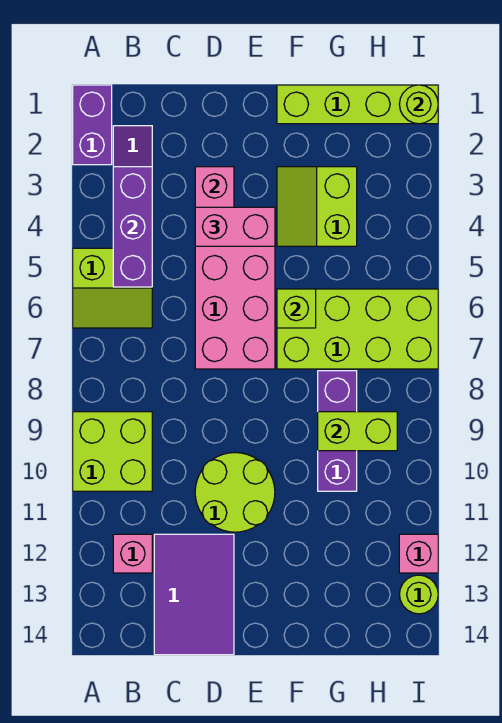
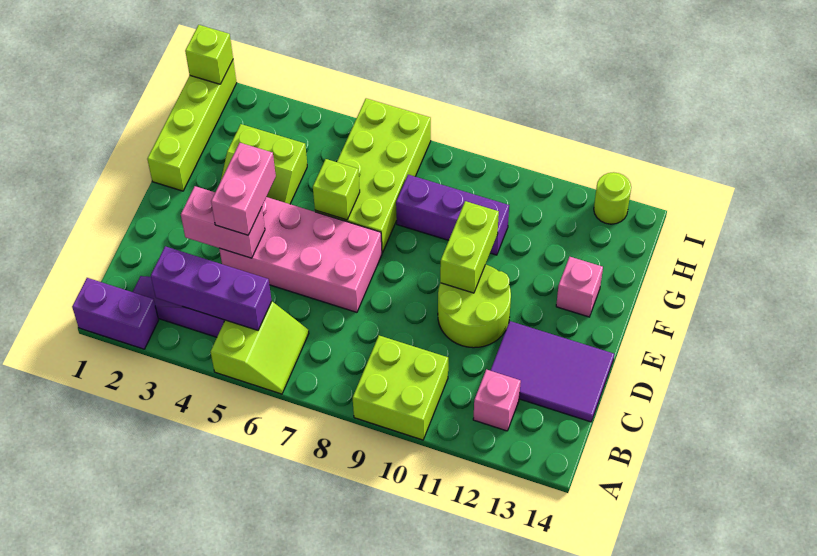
lime 1x2 brick [318,412,397,451] -> lime 1x2 brick moved to [440,201,499,293]
lime 1x1 round brick [399,85,438,124] -> lime 1x1 brick [185,25,233,84]
pink 1x1 brick [399,534,438,573] -> pink 1x1 brick moved to [556,257,603,317]

